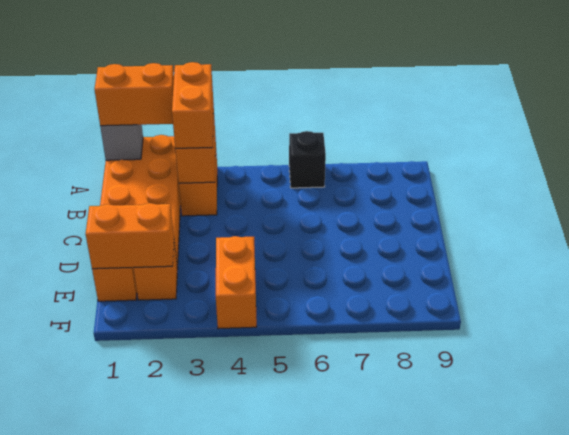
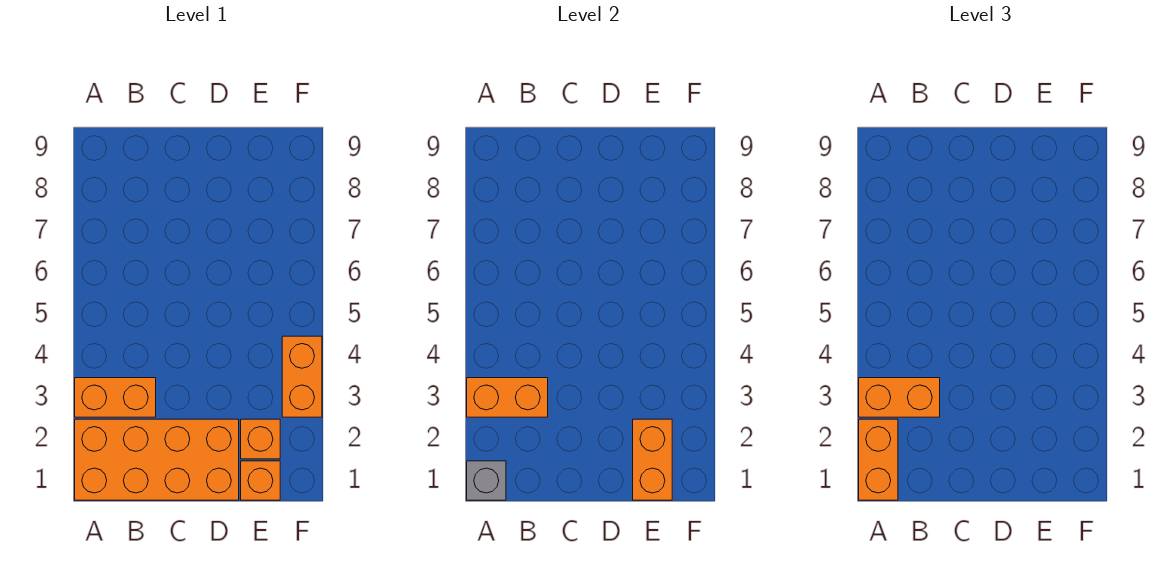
black 1x1 brick [289,131,326,188] -> none
orange 1x2 brick [216,236,257,329] -> orange 1x2 brick turned to [282,336,322,417]

